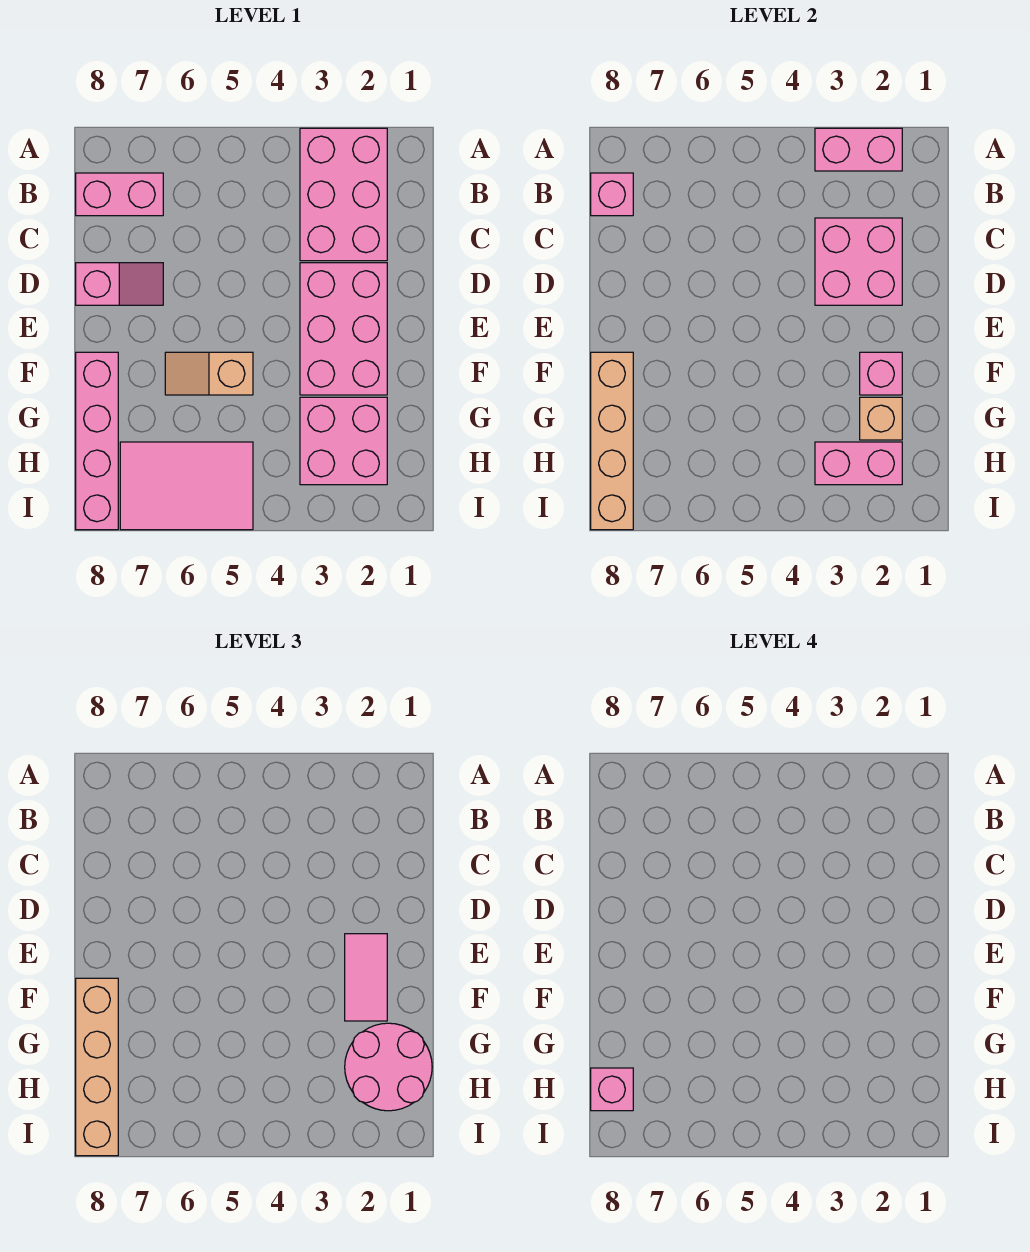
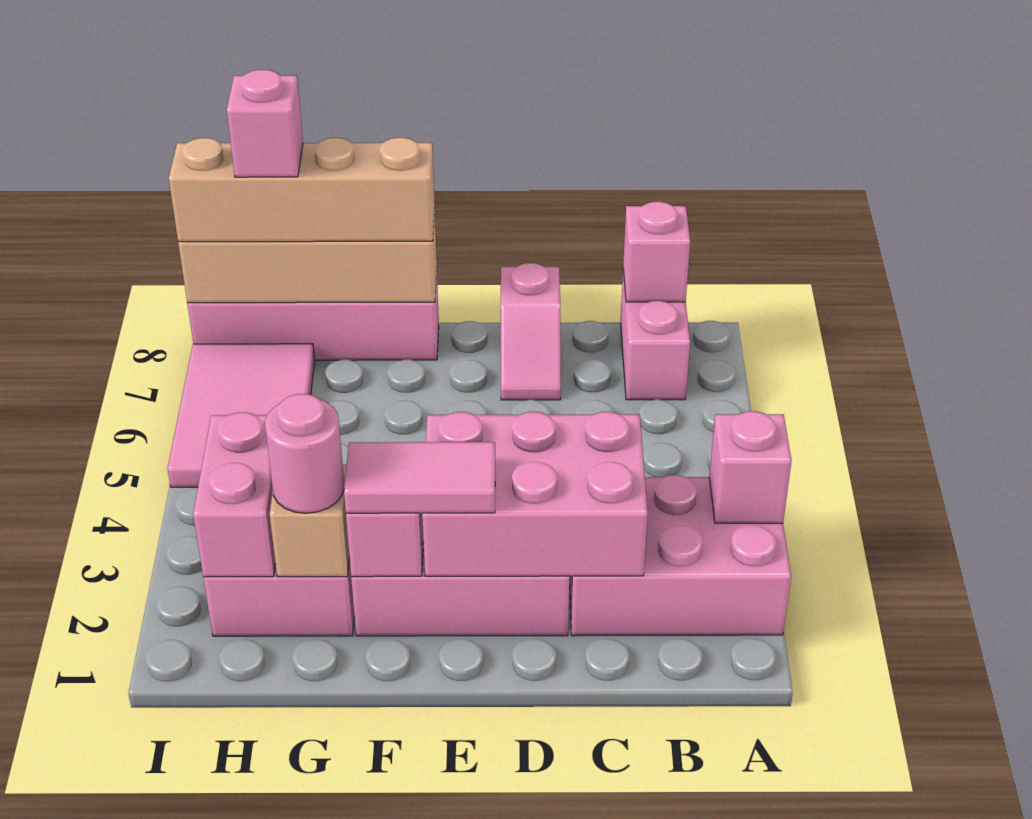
pink 1x2 brick [815,128,902,171] -> pink 1x1 brick [709,411,792,523]
pink 2x2 brick [815,218,902,305] -> pink 2x3 brick [422,412,648,576]
tan 1x2 slope [165,352,253,395] -> none
pink 2x2 round brick [345,1023,432,1111] -> pink 1x1 round brick [265,394,344,513]

